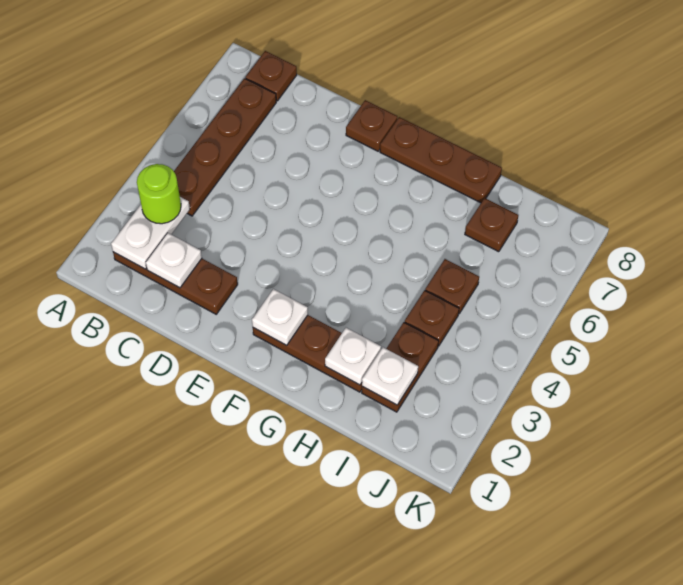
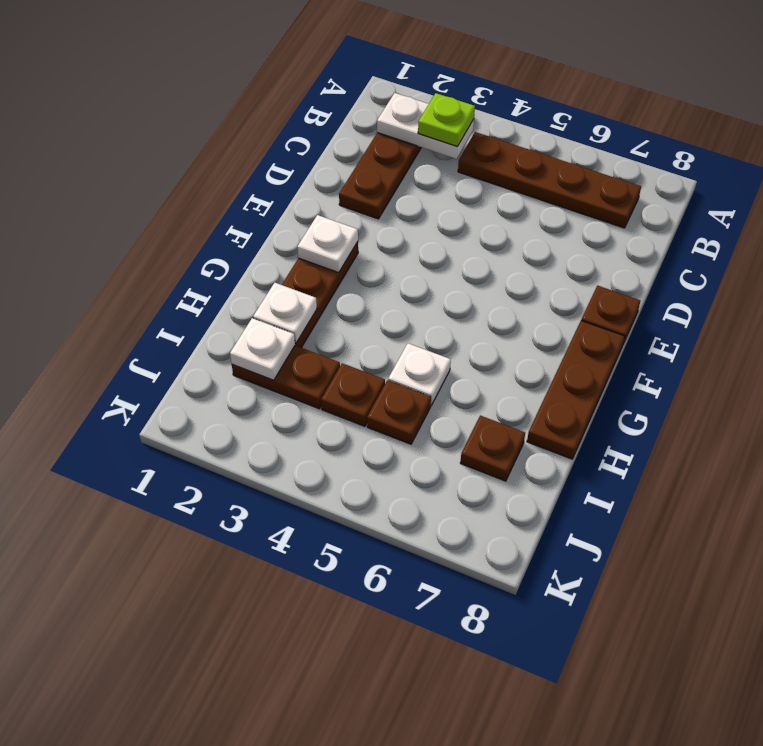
lime 1x1 round brick [137,164,181,224] -> lime 1x1 plate [418,93,475,147]
brown 1x1 plate [245,51,297,101] -> none
white 1x1 plate [146,233,202,288] -> white 1x1 plate moved to [388,343,451,405]

